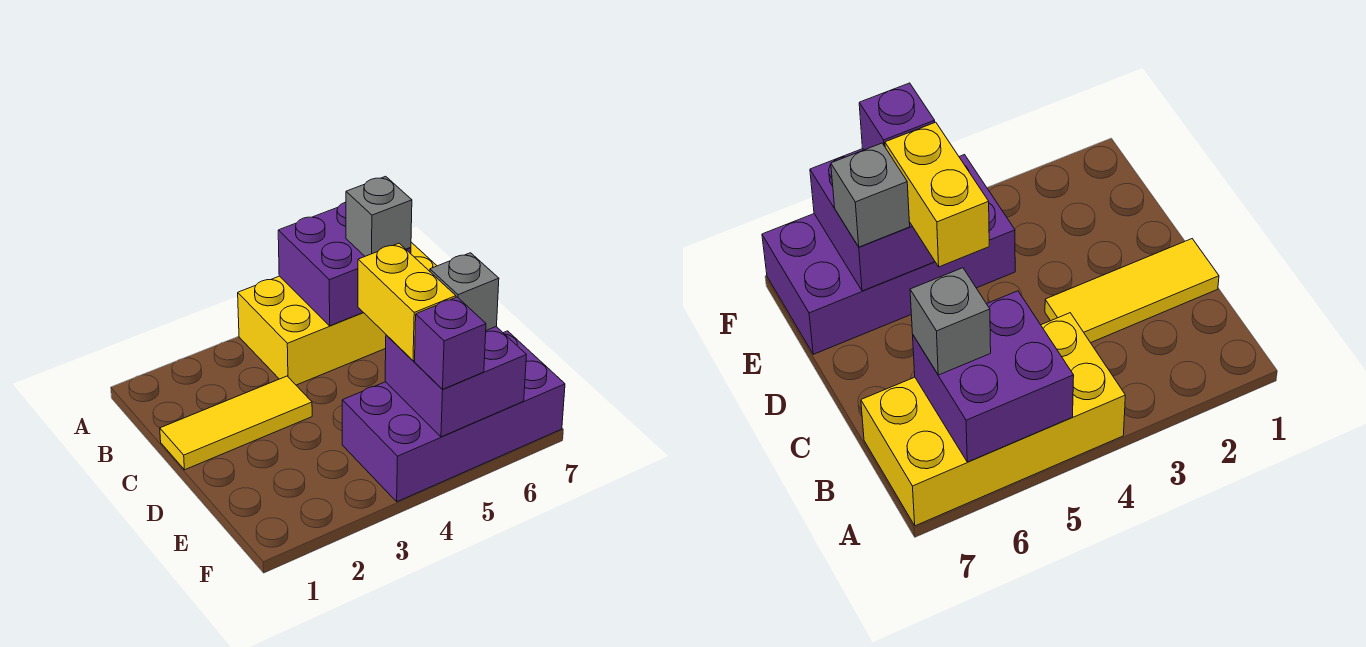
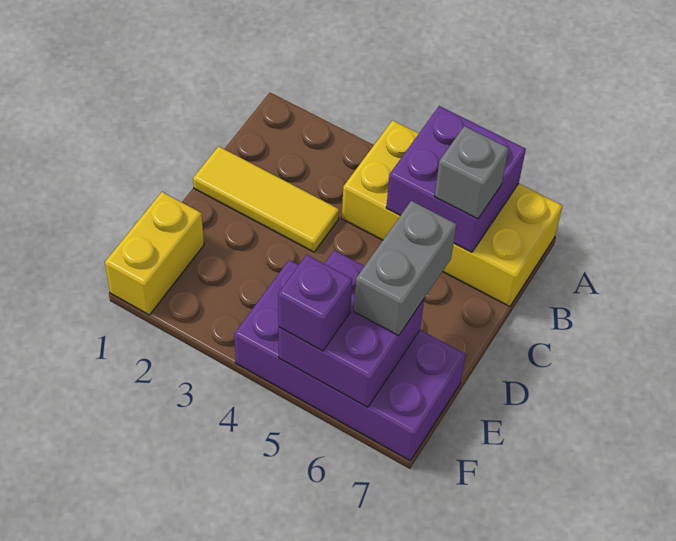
yellow 1x2 brick [358,243,456,361] -> yellow 1x2 brick moved to [105,192,204,315]
grey 1x1 brick [430,253,499,330] -> grey 1x2 brick [354,201,457,336]

